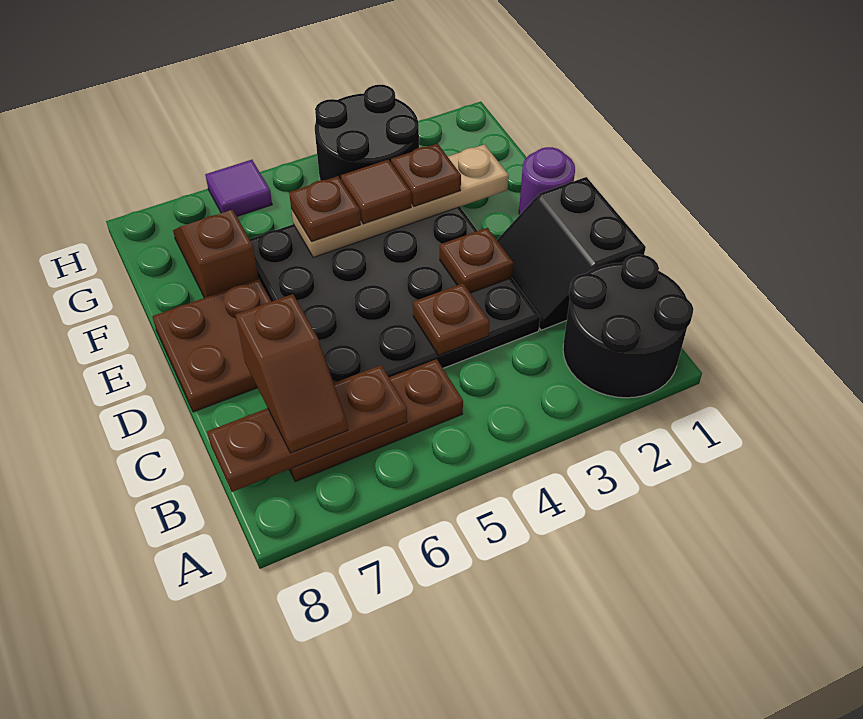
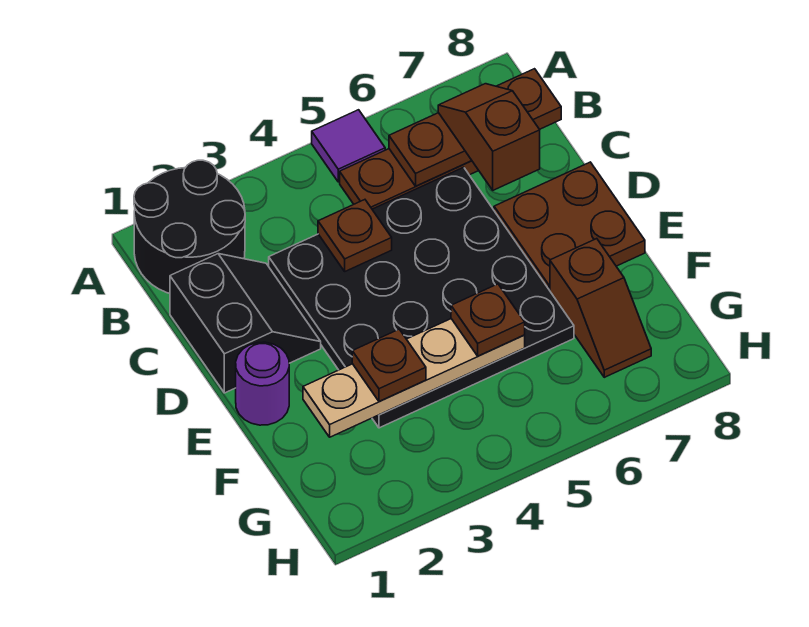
brown 1x1 plate [440,228,513,293] -> none
brown 1x1 tile [341,160,411,224] -> none
black 2x2 round brick [315,85,419,180] -> none
purple 1x1 tile [205,160,272,216] -> purple 1x1 tile moved to [312,110,385,182]

